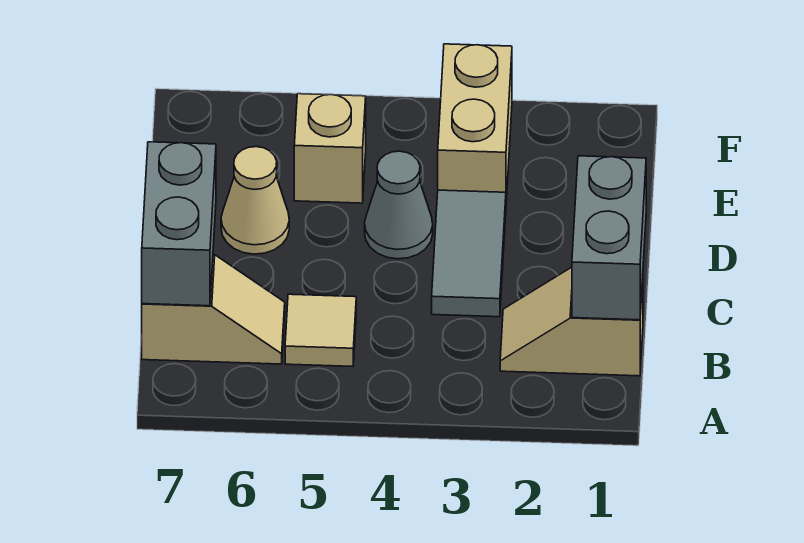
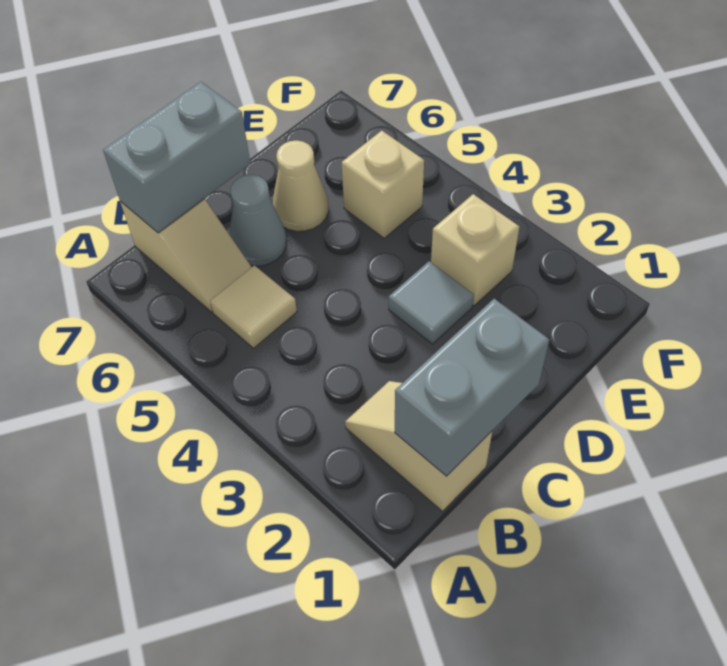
grey 1x2 tile [432,190,506,317] -> grey 1x1 tile [389,261,474,344]
grey 1x1 cone [365,151,433,259] -> grey 1x1 cone moved to [229,175,286,266]
tan 1x2 brick [438,44,512,200] -> tan 1x1 brick [431,194,519,306]

